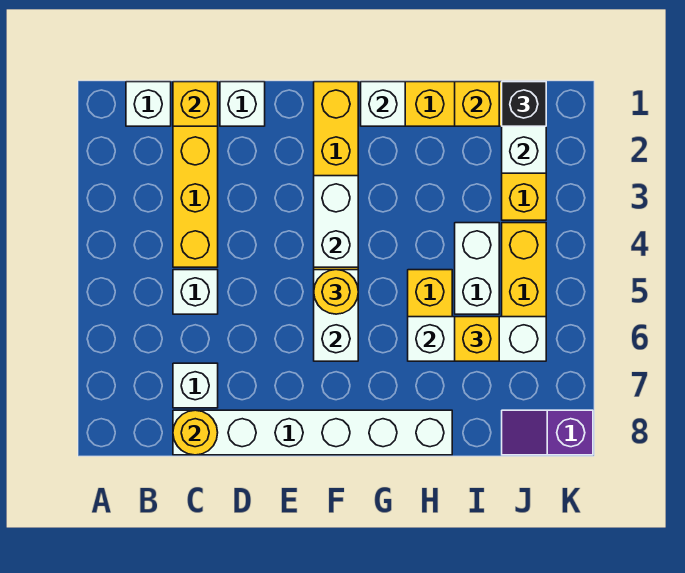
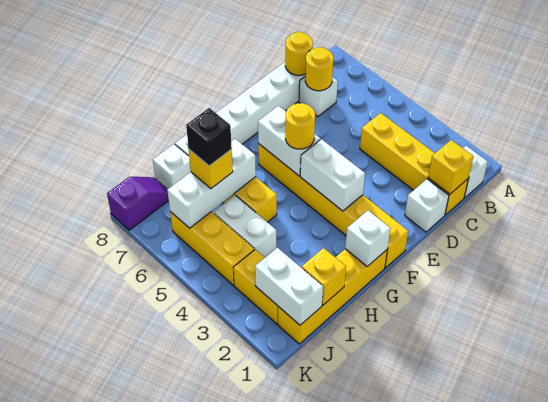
white 1x1 brick [173,270,218,314] -> white 1x1 brick moved to [153,144,191,189]
none -> yellow 1x1 round brick [305,47,333,91]
black 1x1 brick [502,82,546,126] -> black 1x1 brick moved to [186,108,232,166]

